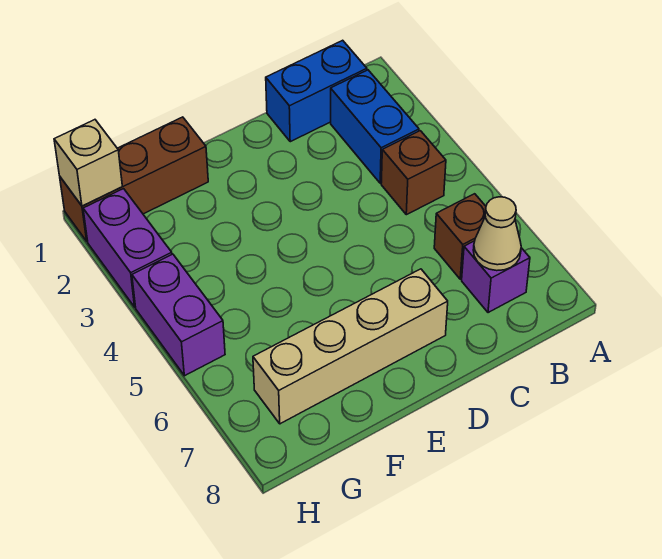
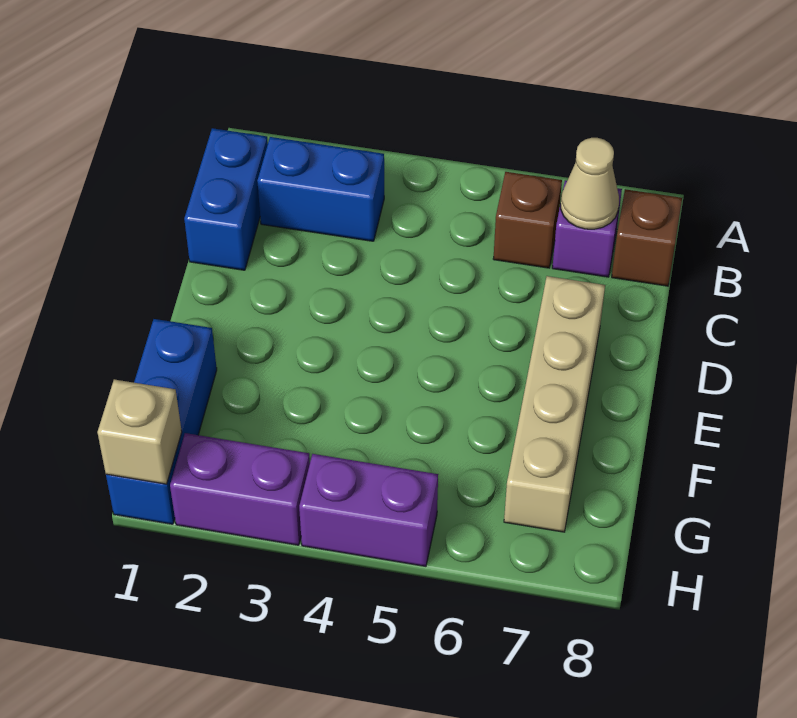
brown 1x1 brick [381,131,446,215] -> brown 1x1 brick moved to [612,189,682,286]
brown 1x3 brick [60,117,208,241] -> blue 1x3 brick [106,319,217,524]

